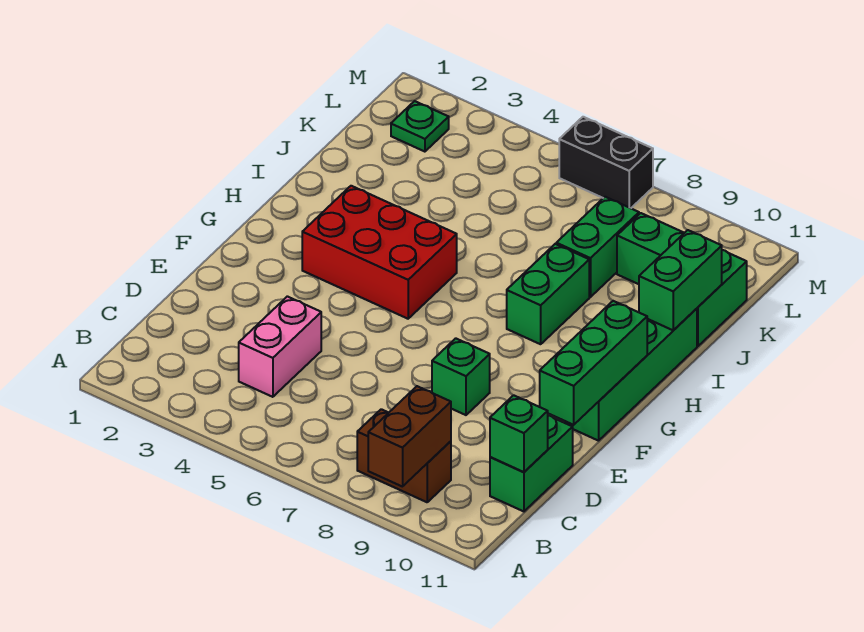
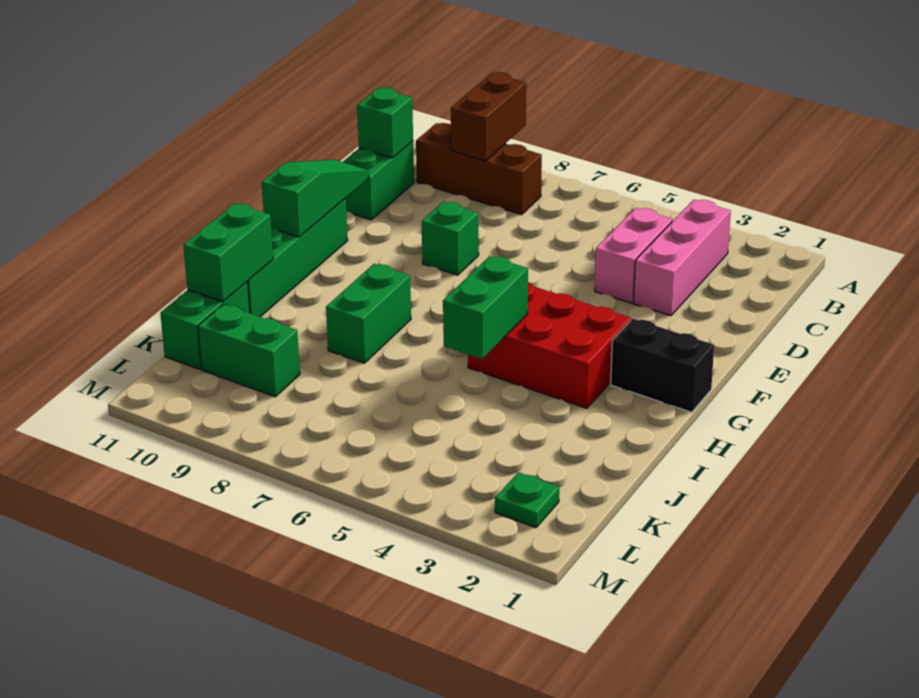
none -> pink 1x3 brick [634,200,731,316]
brown 1x2 brick [357,409,451,502] -> brown 1x3 brick [416,123,542,215]
green 1x3 brick [540,301,647,425] -> green 1x3 slope [262,160,369,237]
green 1x2 brick [556,197,639,297] -> green 1x2 brick moved to [443,256,528,359]
black 1x2 brick [559,117,653,208] -> black 1x2 brick moved to [611,319,714,412]

